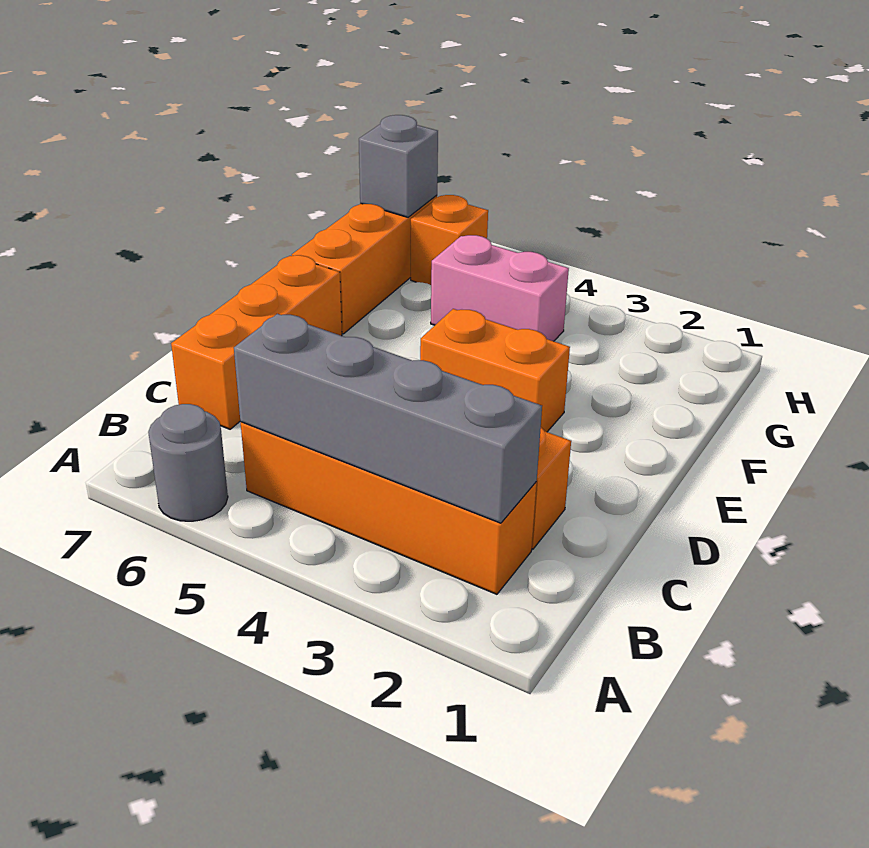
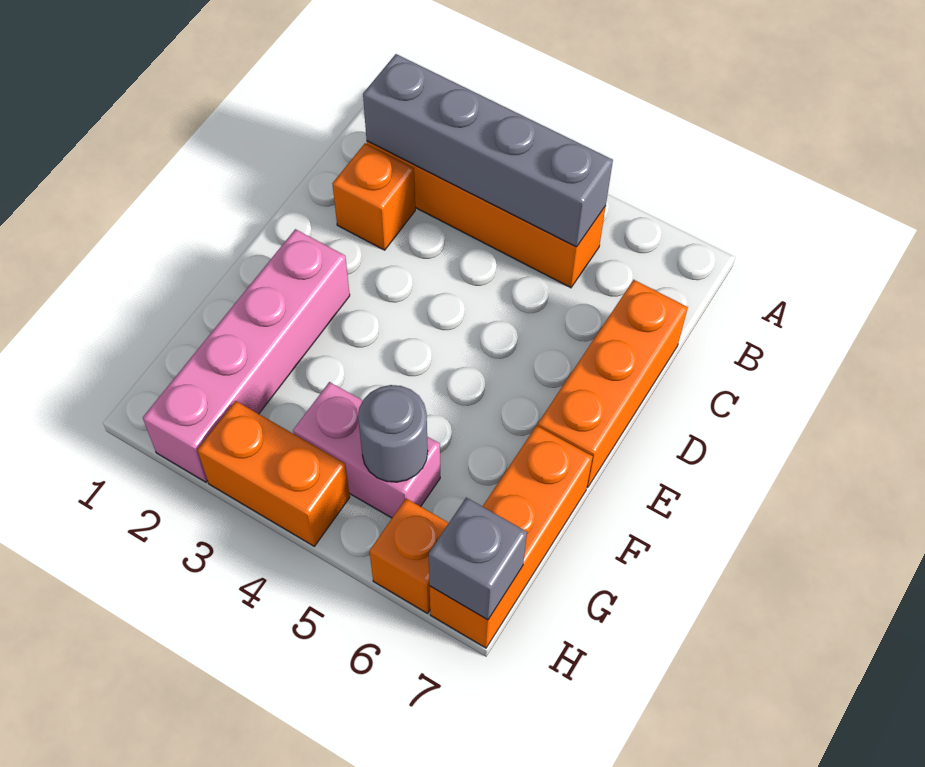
grey 1x1 round brick [148,404,228,521] -> grey 1x1 round brick moved to [358,385,428,482]
none -> pink 1x4 brick [143,229,350,482]
orange 1x2 brick [420,309,570,432] -> orange 1x2 brick moved to [198,401,350,546]

